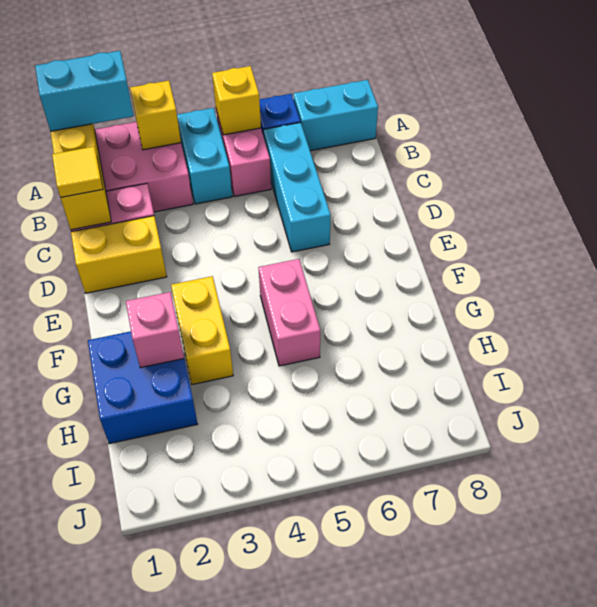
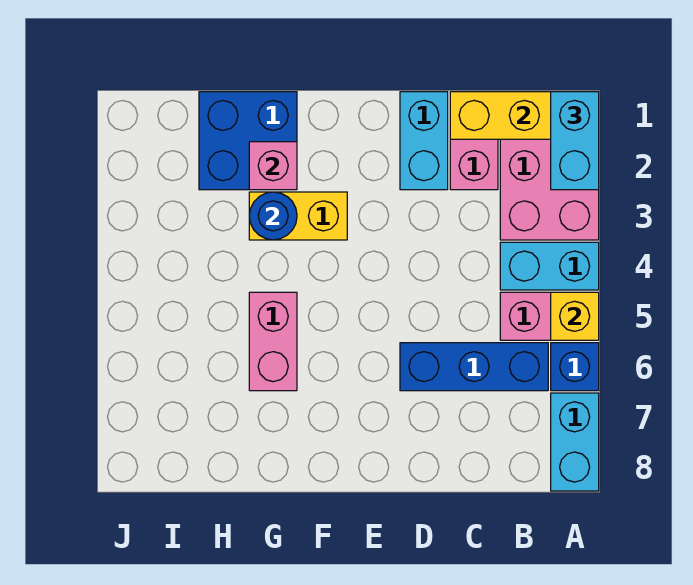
yellow 1x1 brick [130,81,181,150] -> none
cyan 1x3 brick [263,122,331,252] -> blue 1x3 brick [400,343,548,391]
yellow 1x1 tile [52,146,103,197] -> none
yellow 1x2 brick [71,216,167,293] -> cyan 1x2 brick [400,92,448,190]
pink 1x2 brick [258,259,320,366] -> pink 1x2 brick turned to [249,292,297,391]
none -> blue 1x1 round brick [249,192,297,240]

